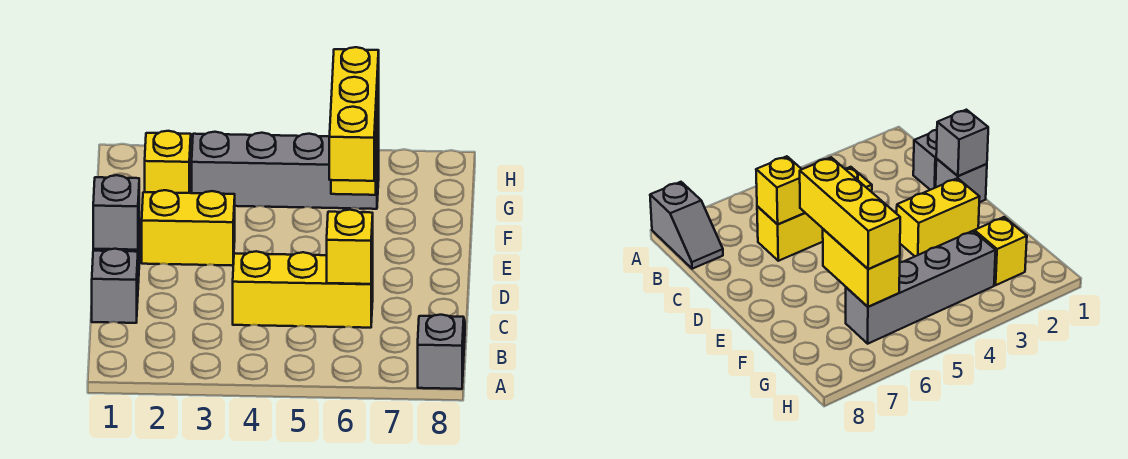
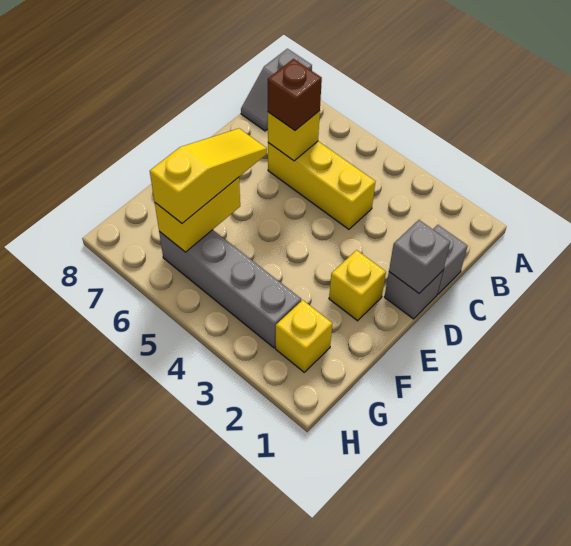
none -> brown 1x1 brick [268,59,322,130]
yellow 1x2 brick [142,190,235,266] -> yellow 1x1 brick [329,250,386,321]
yellow 1x3 brick [329,47,379,181] -> yellow 1x3 slope [150,128,267,223]

